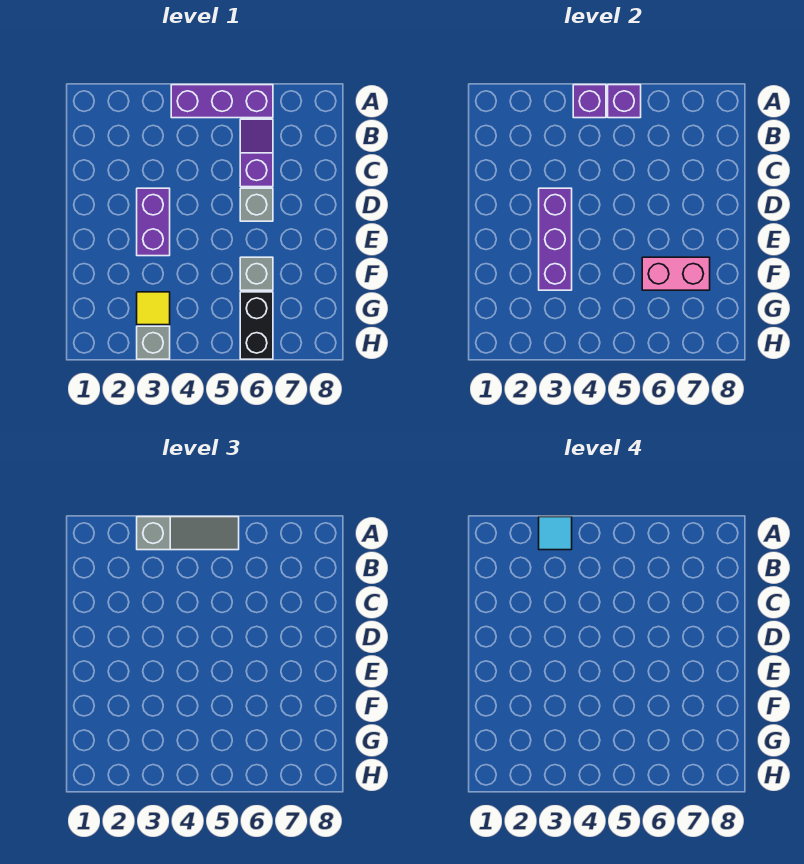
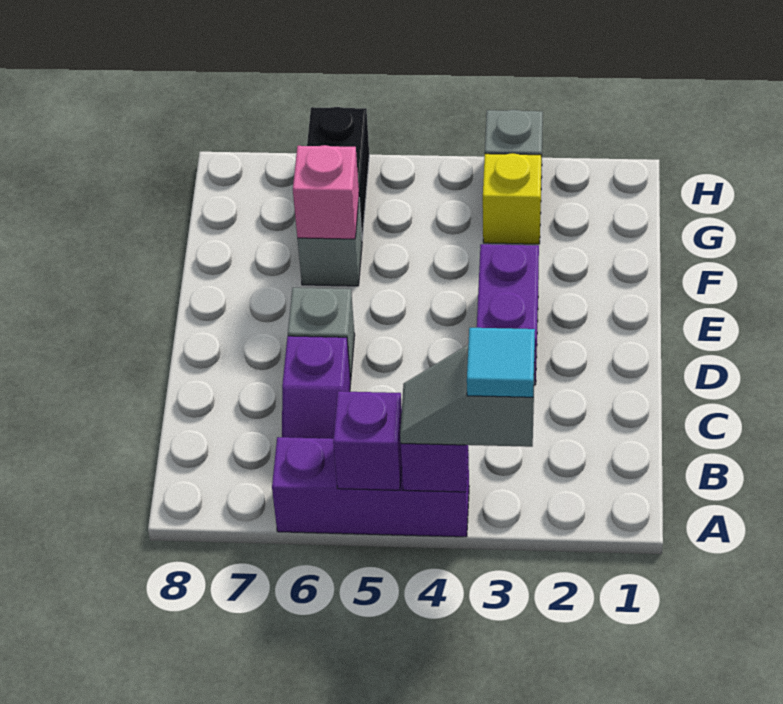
grey 1x3 slope [137,517,239,550] -> grey 1x2 slope [400,345,535,447]
purple 1x3 brick [539,188,572,290] -> none
pink 1x2 brick [642,257,710,290] -> pink 1x1 brick [293,145,359,239]
yellow 1x1 tile [137,292,170,325] -> yellow 1x1 brick [483,153,541,244]

